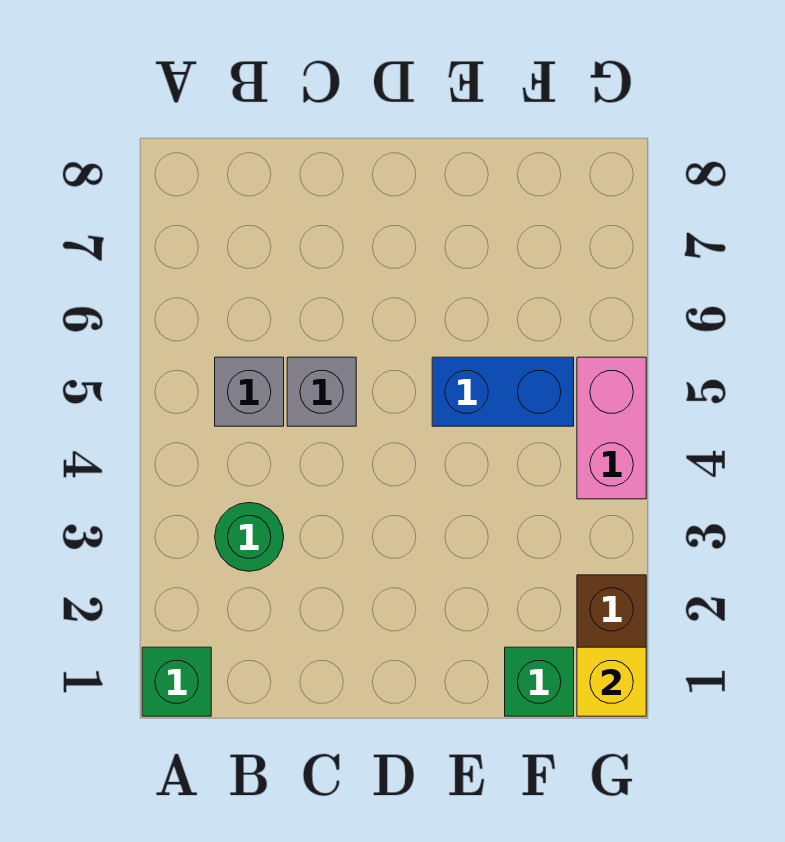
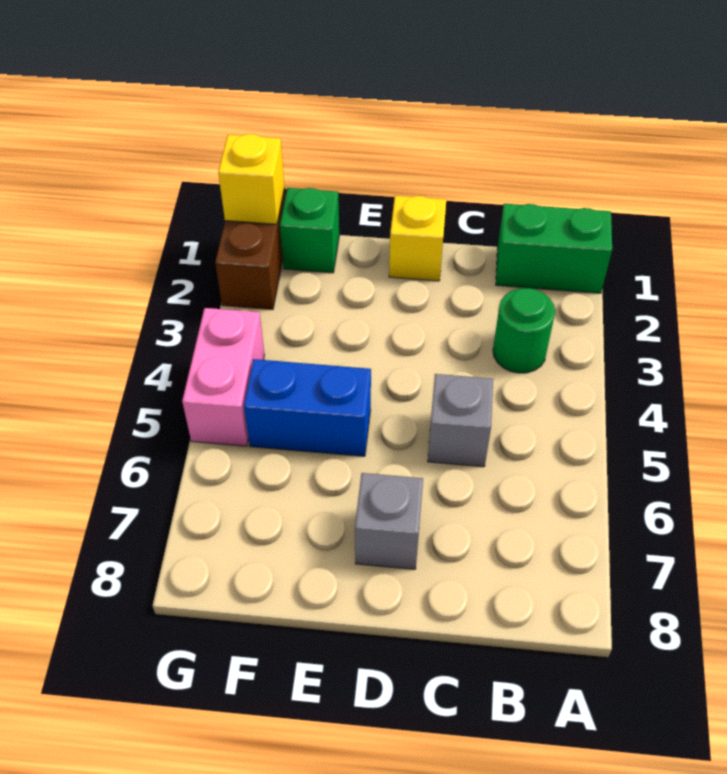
green 1x1 brick [142,647,211,716] -> green 1x2 brick [496,204,612,293]
grey 1x1 brick [215,357,284,426] -> grey 1x1 brick moved to [355,473,423,569]
none -> yellow 1x1 brick [389,196,446,281]

